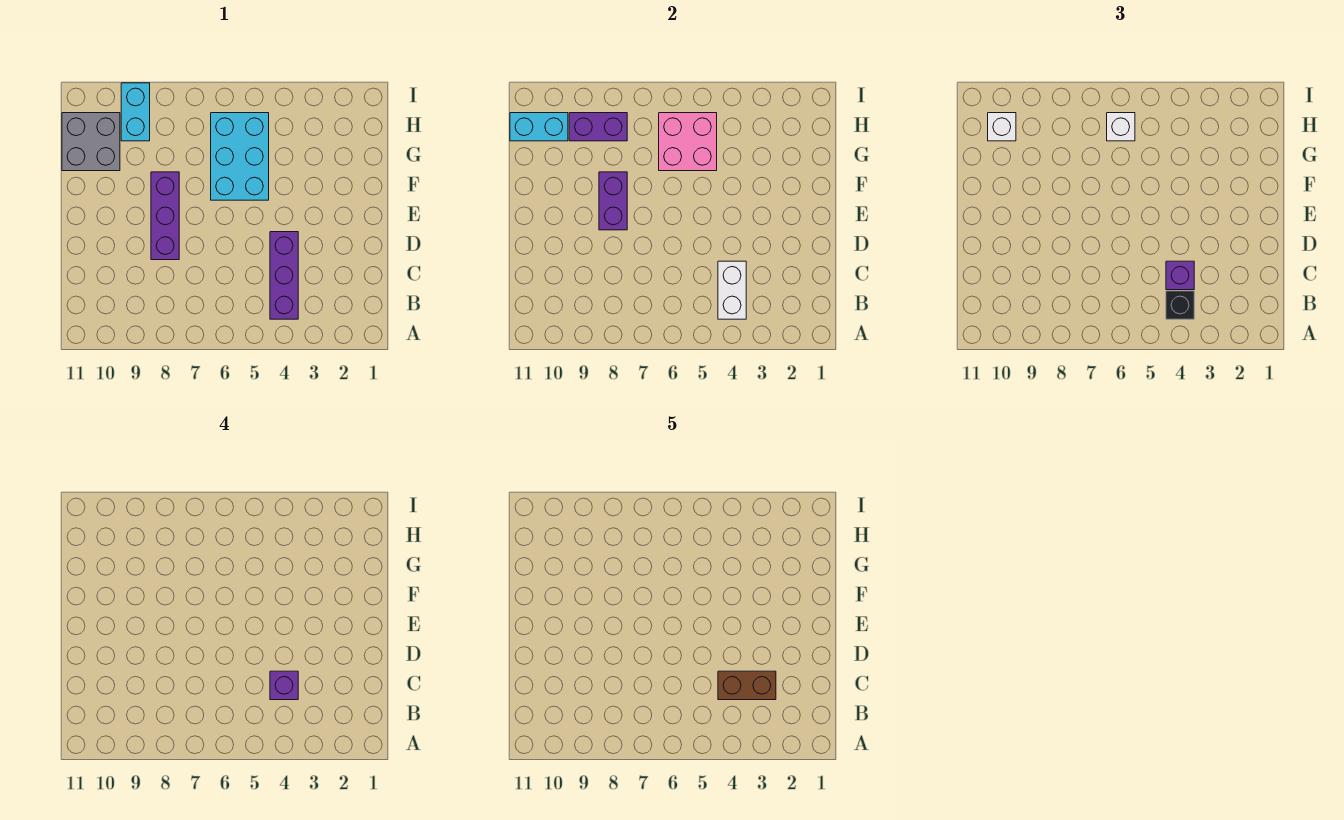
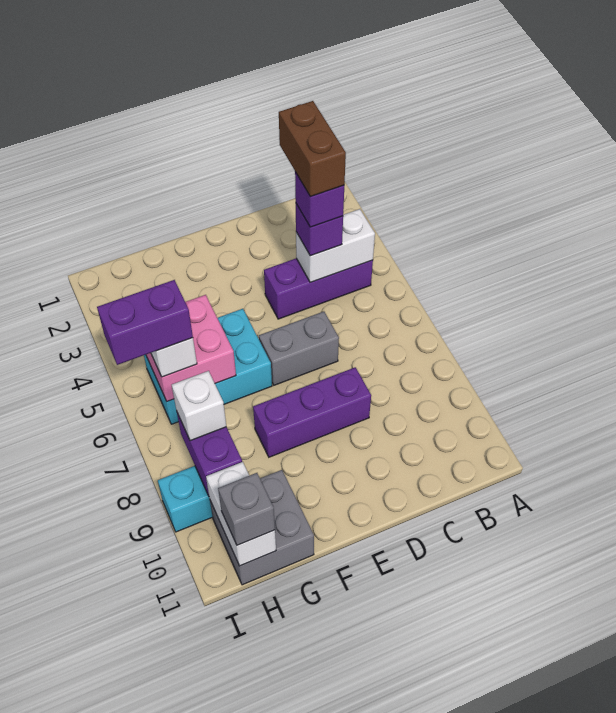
black 1x1 brick [1166,291,1194,319] -> none
none -> grey 1x2 brick [259,312,339,385]
purple 1x2 brick [599,172,627,230] -> purple 1x2 brick moved to [97,280,193,365]
cyan 1x2 brick [510,113,568,141] -> white 1x2 brick [206,462,276,566]
white 1x1 brick [988,113,1016,141] -> white 1x1 brick moved to [172,371,226,441]
none -> grey 1x1 brick [218,473,275,545]

